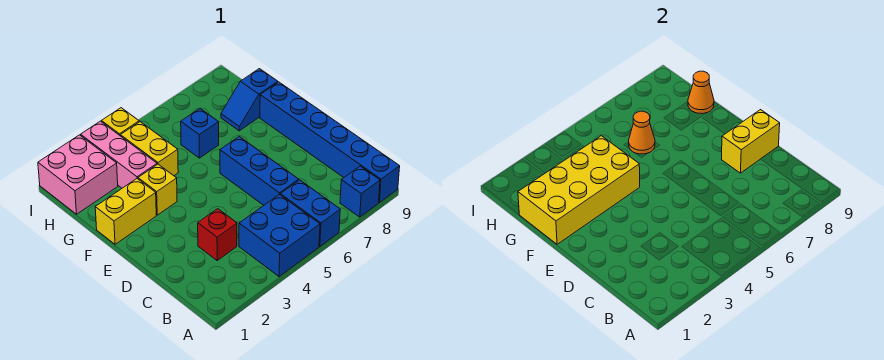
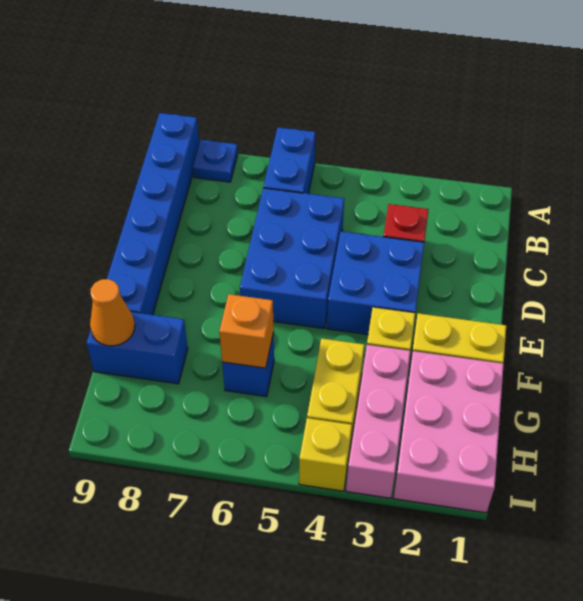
blue 2x2 brick [239,194,320,277] -> blue 2x2 brick moved to [327,231,424,335]
blue 1x1 brick [340,166,380,217] -> blue 1x1 plate [193,140,238,182]
blue 1x3 brick [220,137,299,205] -> blue 2x3 brick [240,188,344,329]
yellow 1x2 brick [721,110,780,173] -> none
yellow 2x4 brick [518,136,640,244] -> none
orange 1x1 cone [629,111,655,154] -> orange 1x1 brick [219,294,274,368]
blue 1x2 slope [221,69,278,131] -> blue 1x2 brick [86,312,188,384]
pink 2x2 brick [38,135,118,214] -> pink 2x3 brick [393,351,504,513]

